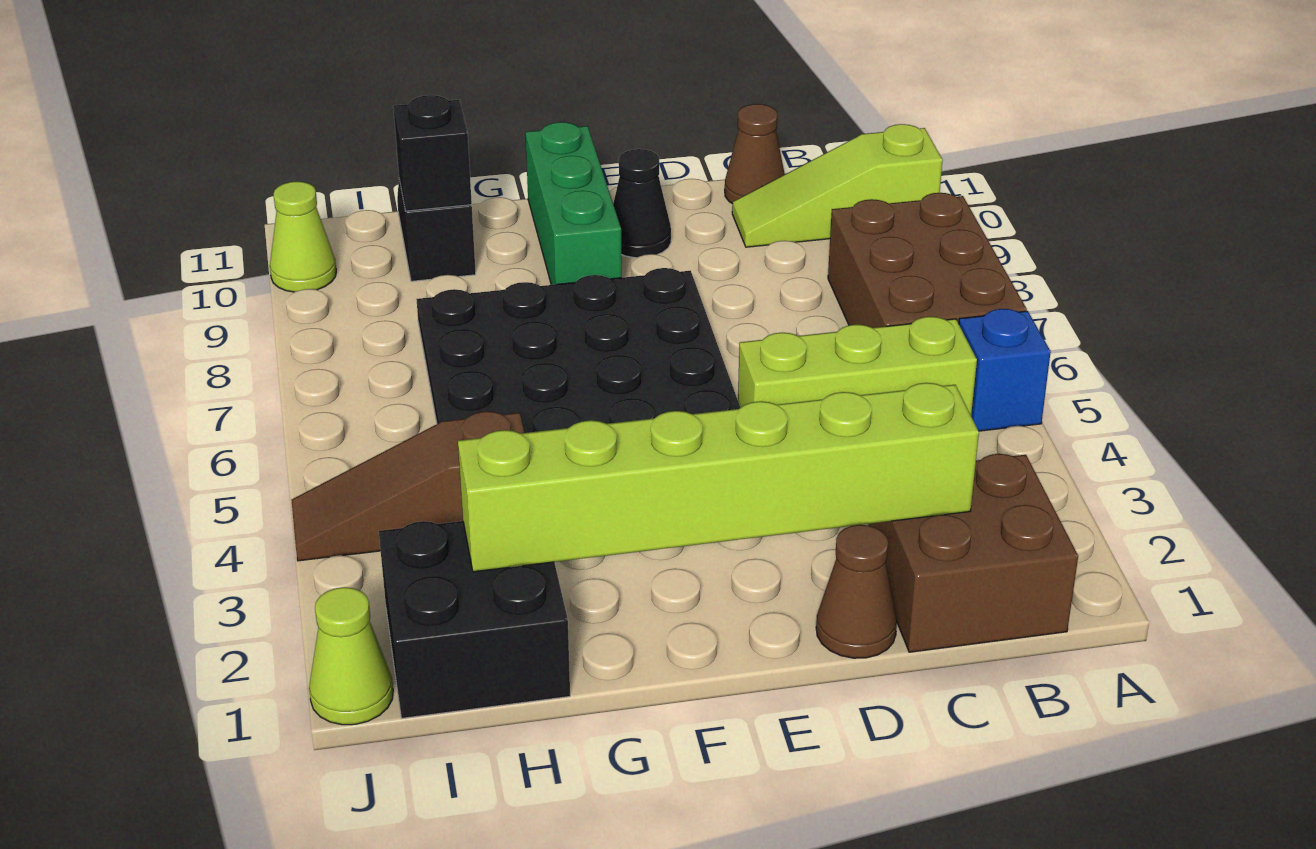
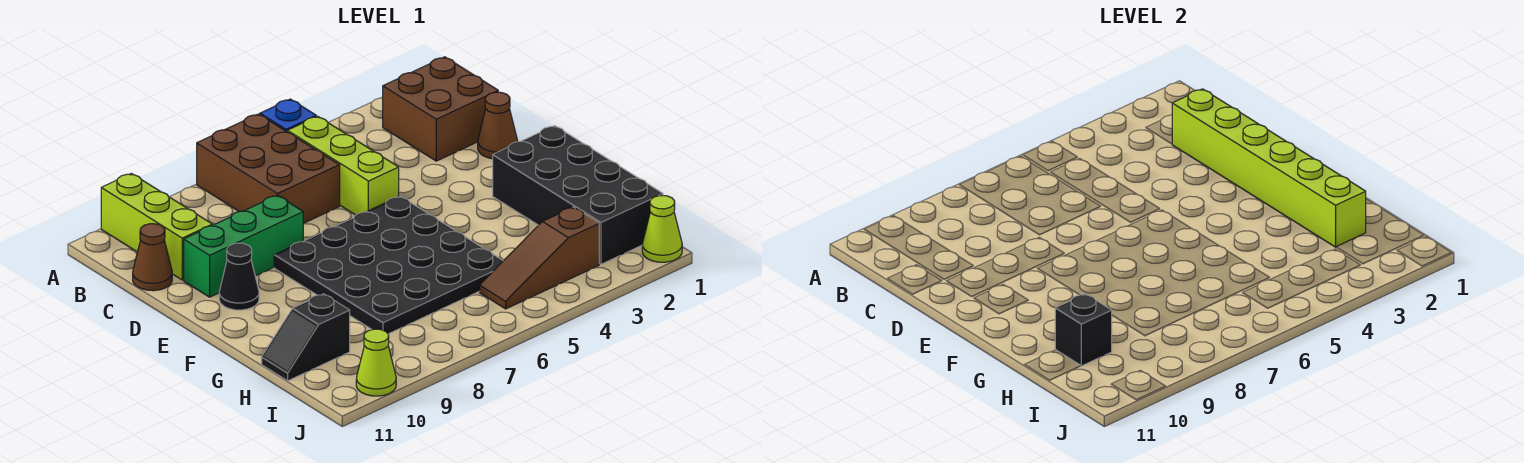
brown 2x3 brick [828,193,1027,328] -> brown 2x3 brick turned to [197,114,340,223]
lime 1x3 slope [732,124,943,247] -> lime 1x3 brick [101,173,212,280]
green 1x3 brick [525,122,622,285] -> green 1x3 brick moved to [184,195,303,297]
black 2x2 brick [379,521,570,718] -> black 2x4 brick [493,126,663,264]
brown 1x3 slope [291,411,524,561] -> brown 1x3 slope turned to [480,207,599,309]

